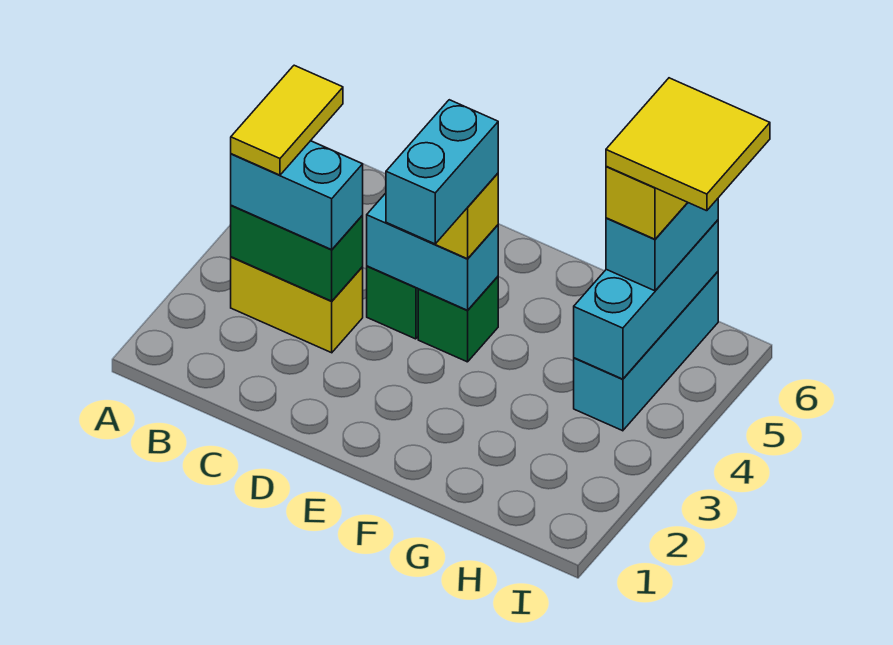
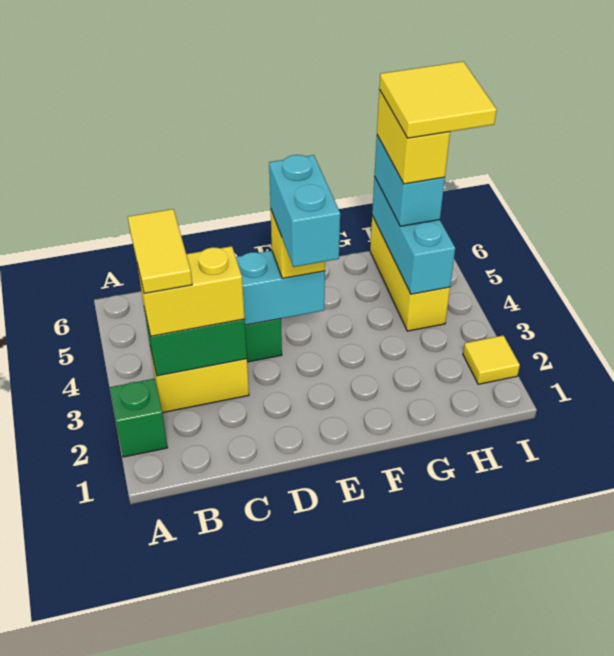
cyan 1x2 brick [231,141,363,250] -> yellow 1x2 brick [138,246,245,336]
green 1x1 brick [418,277,498,362] -> green 1x1 brick moved to [110,379,168,457]
cyan 1x3 brick [574,272,718,431] -> yellow 1x3 brick [370,216,450,331]
none -> yellow 1x1 tile [463,335,520,384]

